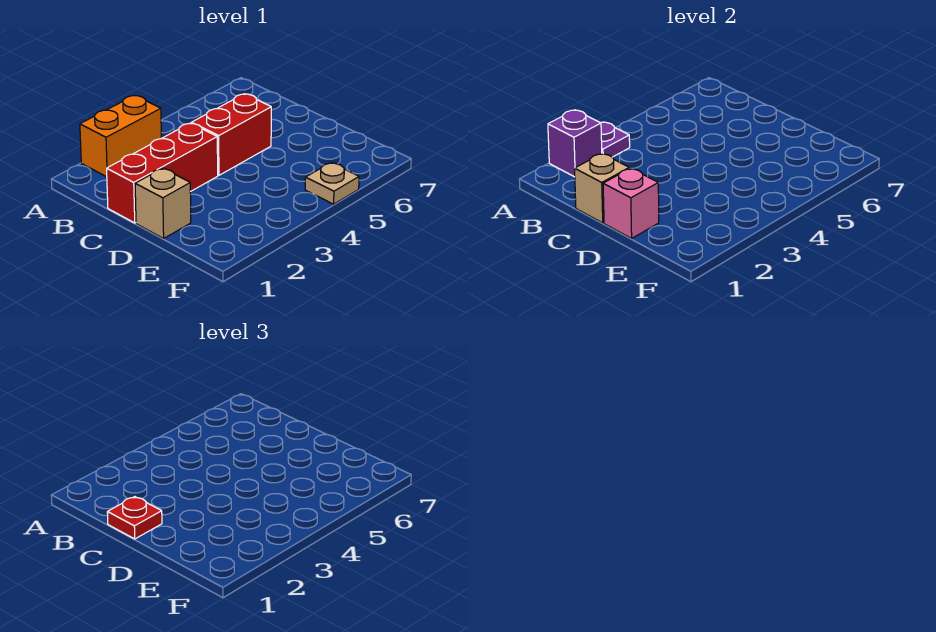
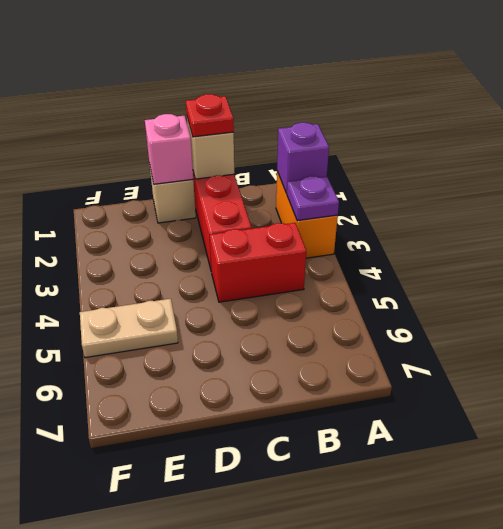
red 1x2 brick [192,94,271,175] -> red 1x2 brick turned to [210,223,306,302]
tan 1x1 plate [305,163,359,204] -> tan 1x2 plate [80,299,178,358]

